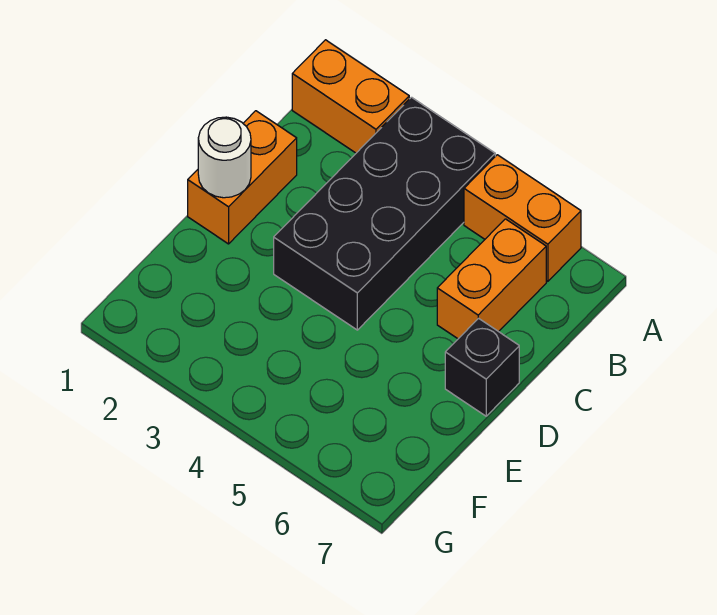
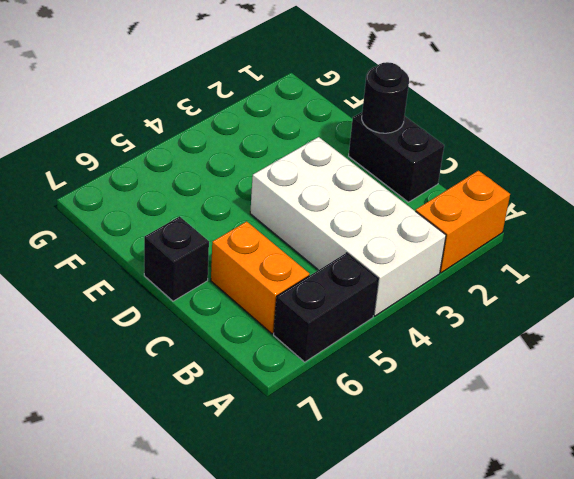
black 2x4 brick [274,97,495,330] -> white 2x4 brick [250,137,446,316]
orange 1x2 brick [464,155,581,281] -> black 1x2 brick [274,253,378,362]
orange 1x2 brick [188,111,297,244] -> black 1x2 brick [349,112,444,202]
white 1x1 round brick [198,117,251,198] -> black 1x1 round brick [362,62,409,133]

